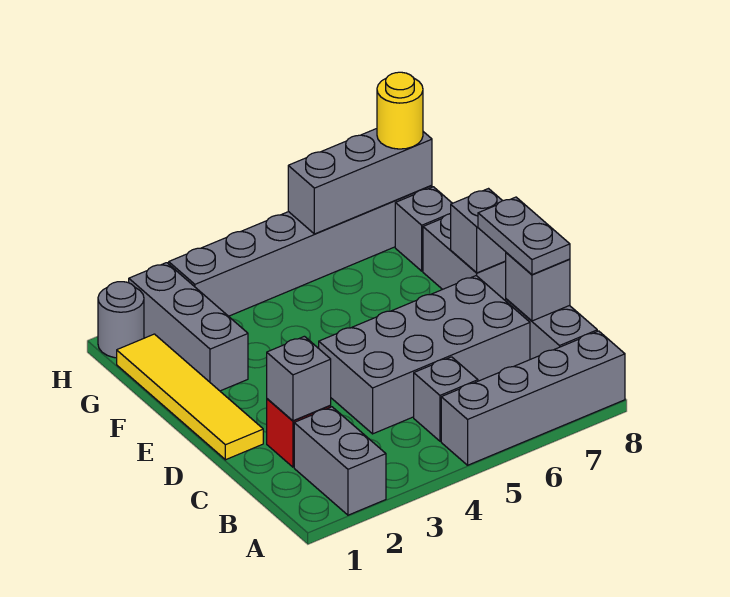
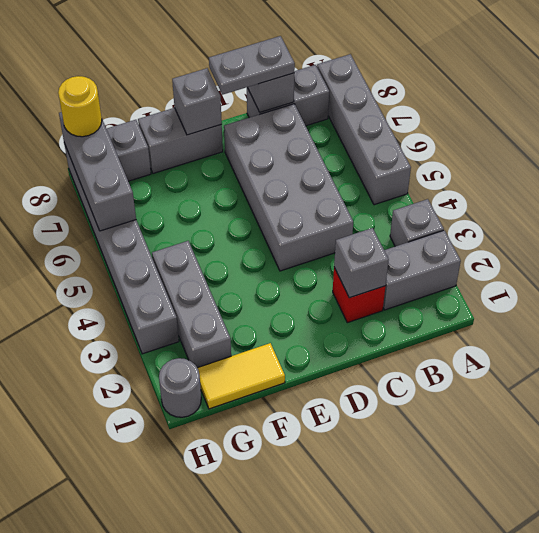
grey 1x1 brick [414,357,478,441] -> grey 1x1 brick moved to [390,199,444,246]
yellow 1x4 tile [117,334,263,460] -> yellow 1x2 tile [198,343,285,409]
grey 1x3 brick [129,263,248,391] -> grey 1x3 brick turned to [152,241,231,368]

